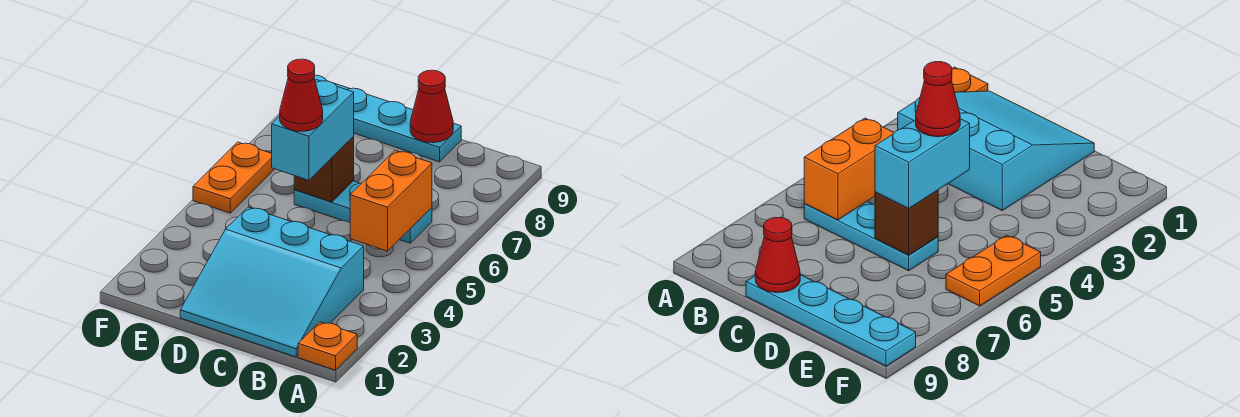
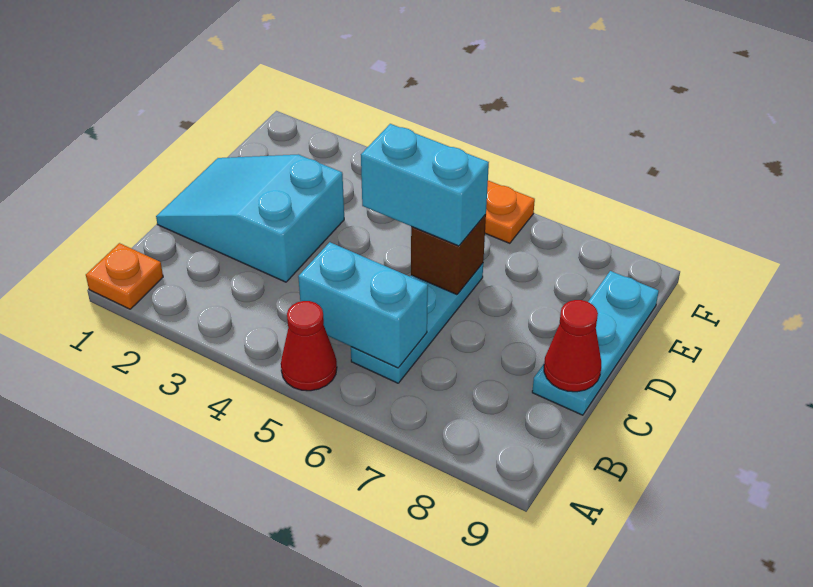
cyan 3x3 slope [180,207,364,357] -> cyan 2x3 slope [156,154,344,282]
orange 1x2 brick [350,151,432,251] -> cyan 1x2 brick [298,242,428,368]
cyan 1x4 plate [314,75,461,162] -> cyan 1x3 plate [532,271,659,415]
red 1x1 cone [280,59,323,131] -> red 1x1 cone moved to [281,301,337,391]

